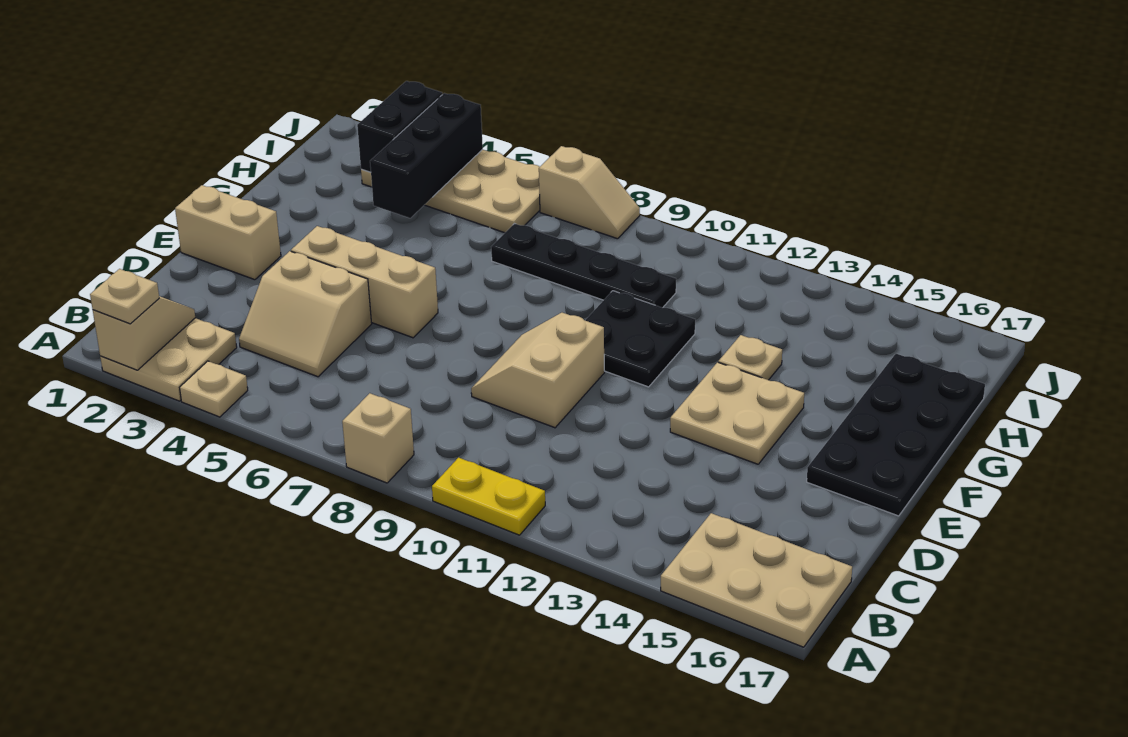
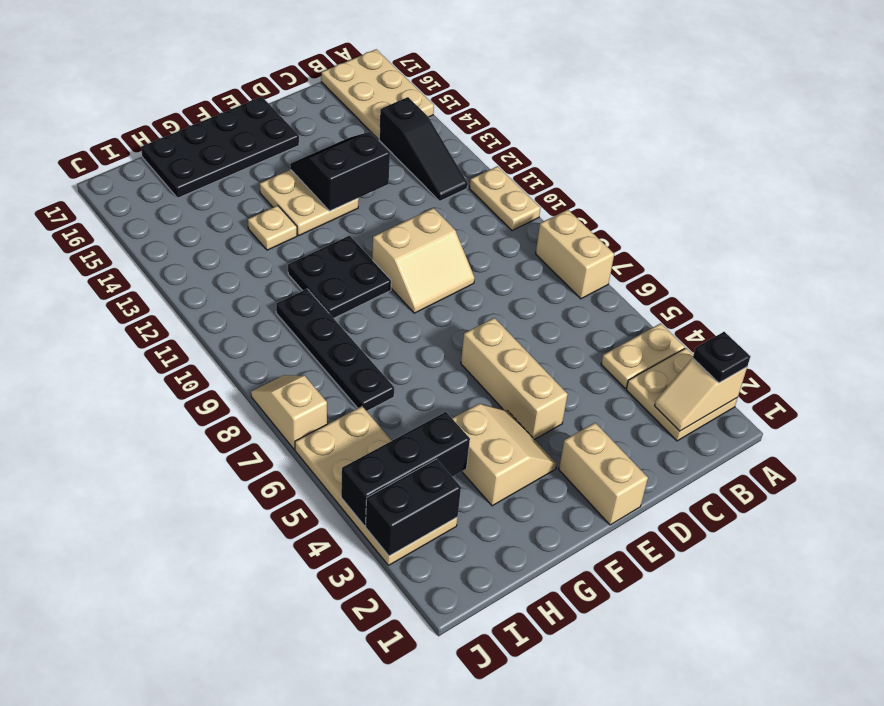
tan 1x1 plate [90,269,159,324] -> black 1x1 plate [693,332,750,383]
tan 1x1 plate [180,361,248,417] -> tan 1x2 plate [601,323,685,388]
tan 1x1 brick [342,393,414,483] -> tan 1x2 brick [536,210,614,299]
yellow 1x2 plate [432,458,545,535] -> tan 1x2 plate [470,166,540,231]
none -> black 1x3 slope [379,97,468,201]
tan 2x2 slope [239,251,372,377] -> tan 2x2 slope moved to [452,404,557,506]
none -> black 2x2 slope [290,132,390,211]

